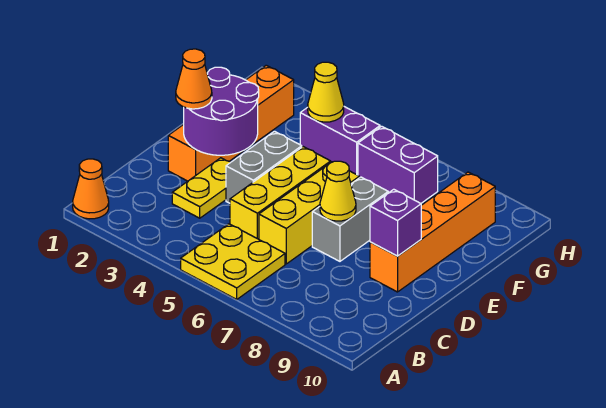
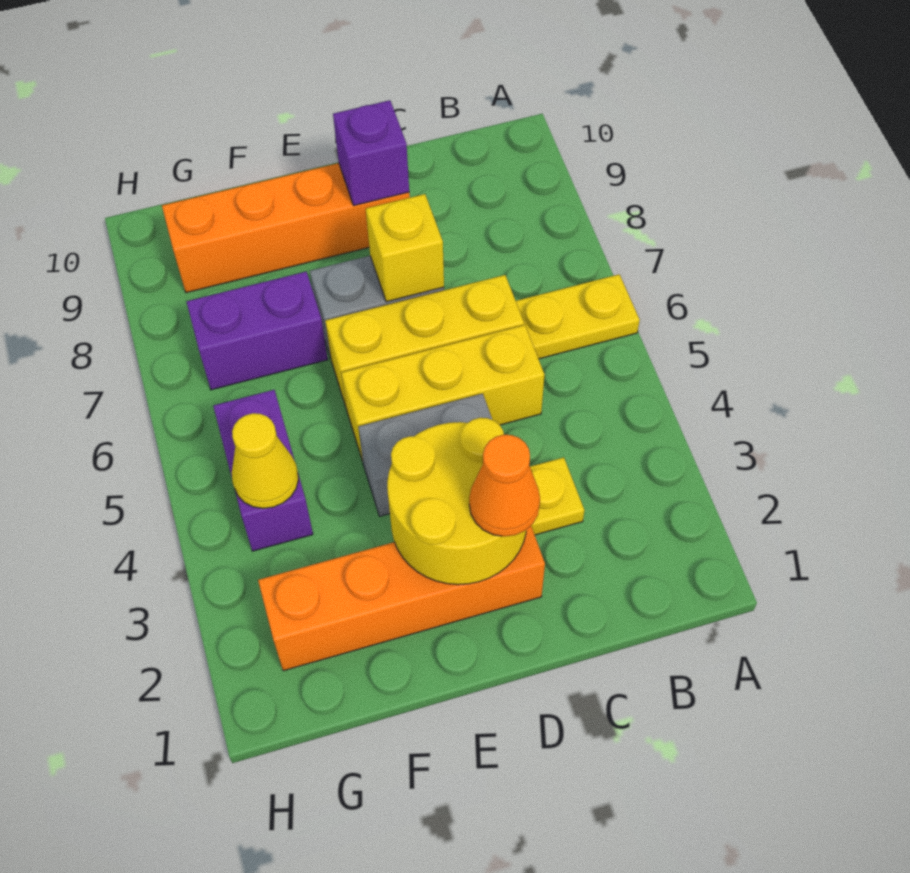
orange 1x1 cone [73,159,109,219] -> none
yellow 2x2 plate [181,224,285,299] -> yellow 1x2 plate [516,274,640,359]
purple 2x2 round brick [184,67,259,155] -> yellow 2x2 round brick [387,418,526,585]
yellow 1x1 cone [320,161,356,221] -> yellow 1x1 brick [366,194,444,302]
purple 1x2 brick [358,126,438,203] -> purple 1x2 brick turned to [186,271,328,390]

